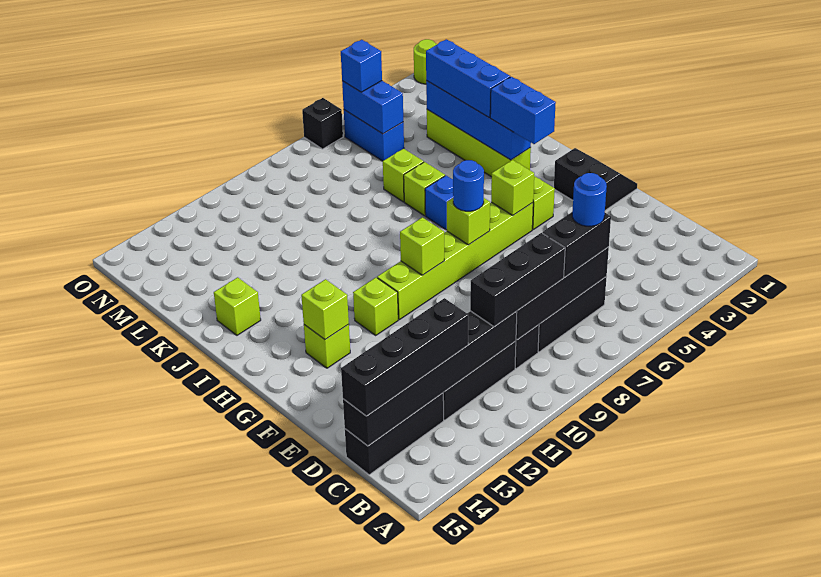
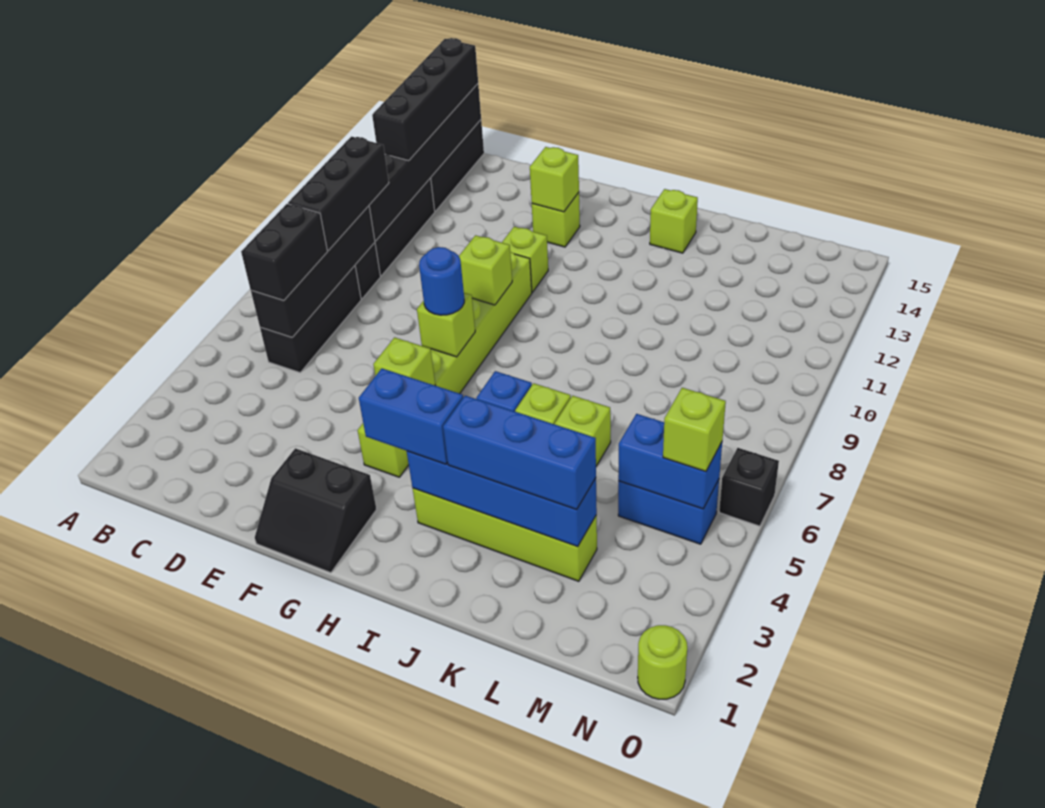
blue 1x1 round brick [572,173,607,226] -> none
blue 1x1 brick [341,40,382,92] -> lime 1x1 brick [663,388,726,471]

